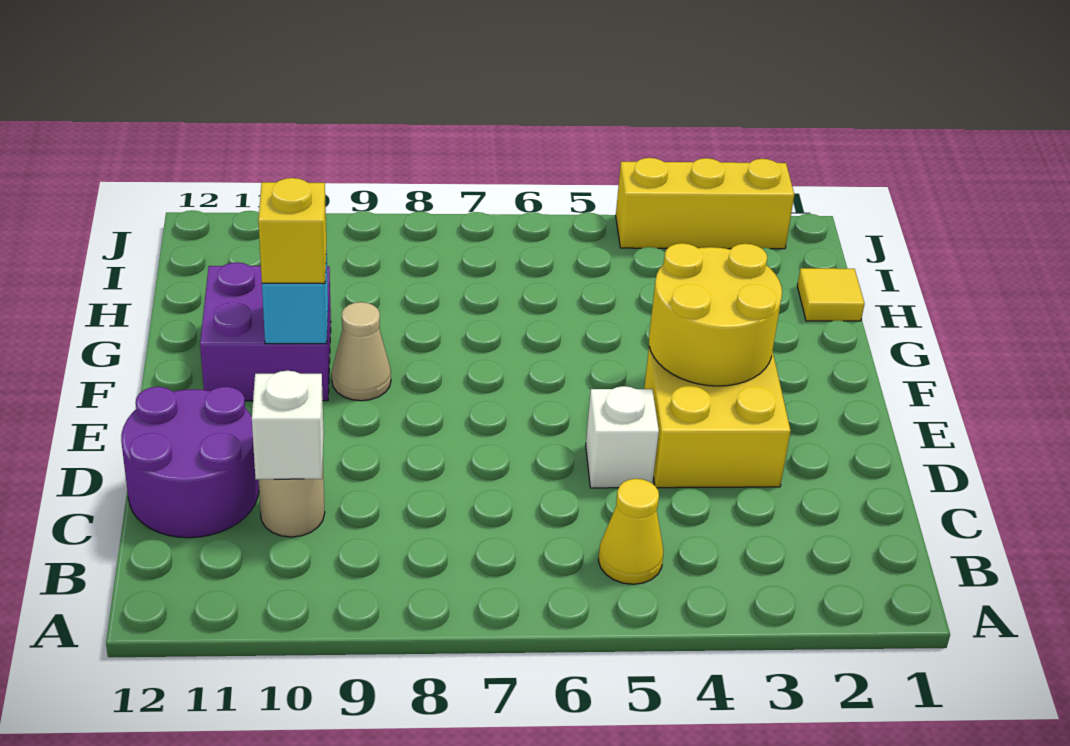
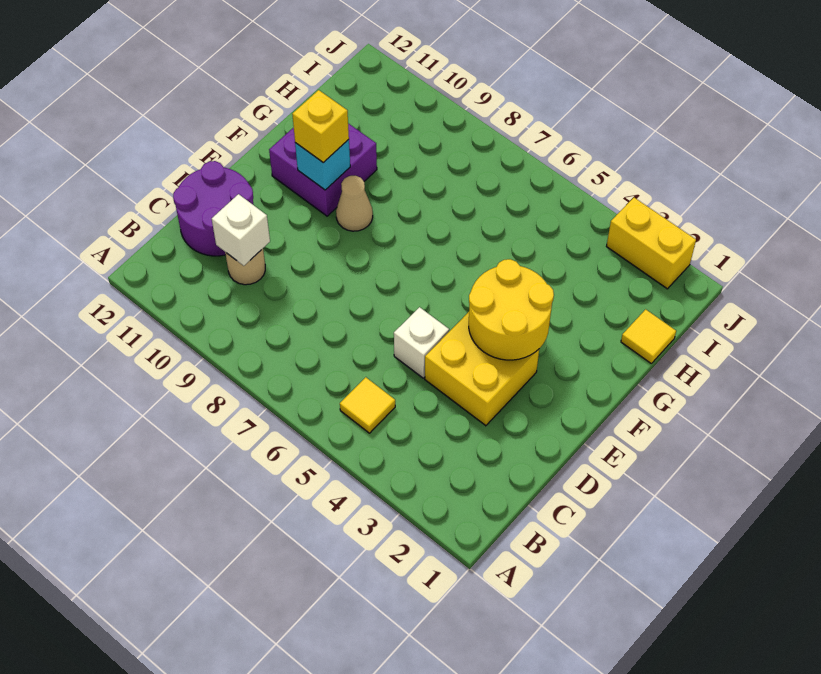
yellow 1x1 cone [598,479,663,584] -> yellow 1x1 tile [340,377,395,433]
yellow 1x3 brick [616,158,794,249] -> yellow 1x2 brick [606,198,696,289]

